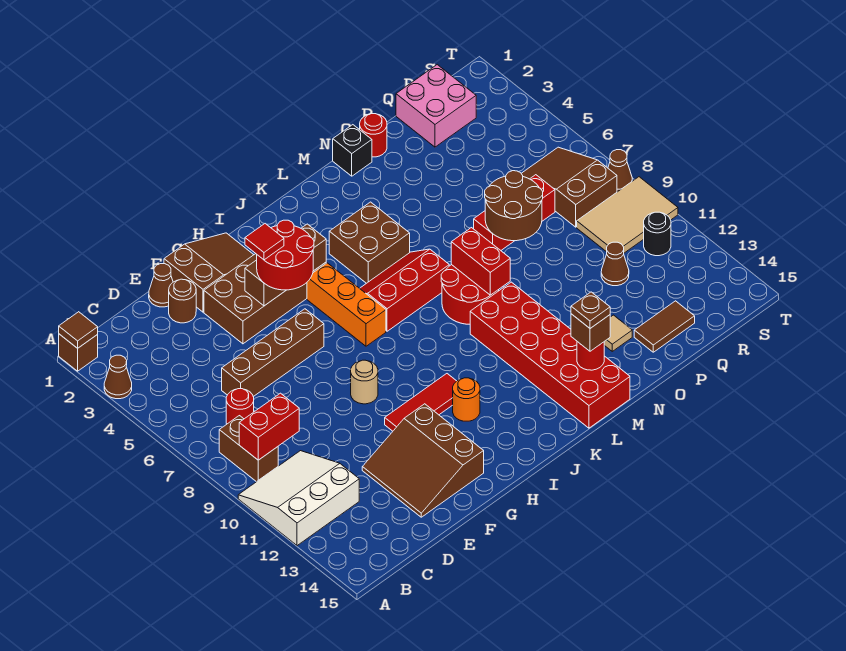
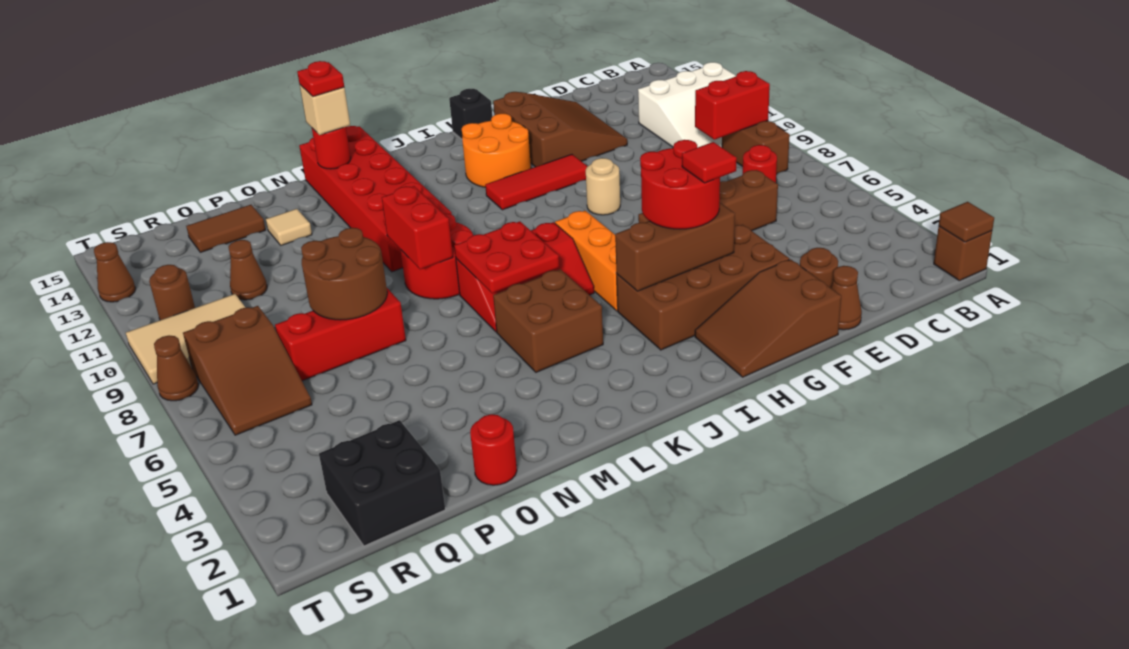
brown 1x1 cone [104,355,132,399] -> brown 1x1 cone moved to [94,242,136,302]
orange 1x1 round brick [453,378,480,421] -> orange 2x2 round brick [462,114,531,187]
none -> red 2x2 plate [454,221,559,293]
brown 1x1 brick [571,314,610,351] -> tan 1x1 brick [300,85,350,135]
brown 1x1 plate [571,292,610,328] -> red 1x1 plate [297,61,344,97]
black 1x1 brick [333,125,372,176] -> black 1x1 brick moved to [449,89,492,139]
pink 2x2 brick [396,65,476,147] -> black 2x2 brick [319,420,445,546]
black 1x1 round brick [644,212,671,256] -> brown 1x1 round brick [149,265,195,320]

